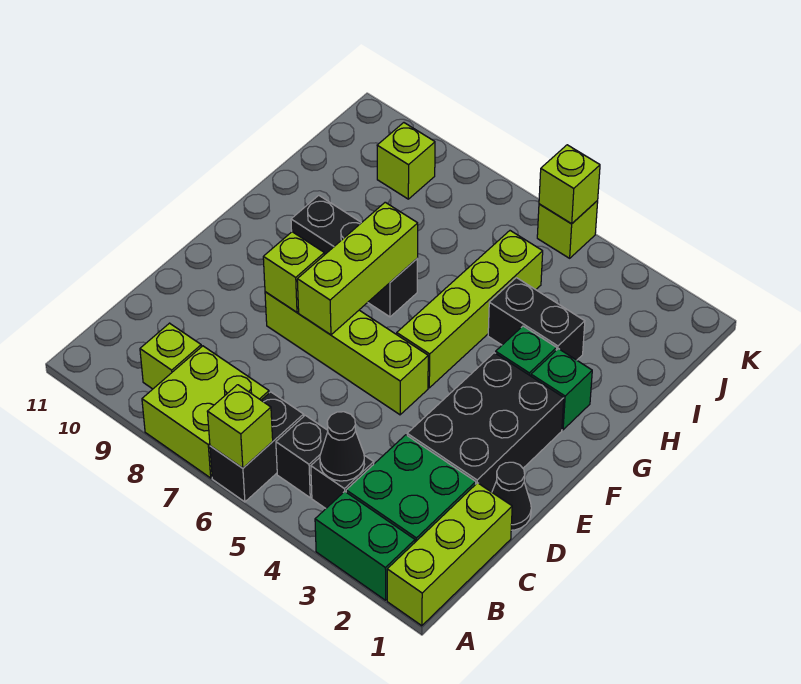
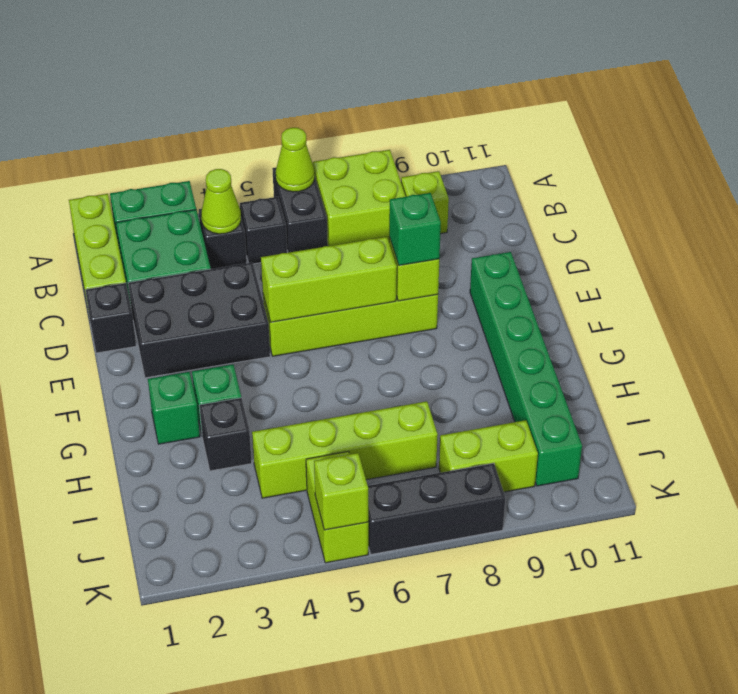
lime 1x1 brick [207,385,273,468] -> lime 1x1 cone [276,128,315,192]
black 1x1 cone [320,412,365,481] -> lime 1x1 cone [201,169,241,234]
black 1x1 cone [492,462,531,530] -> black 1x1 brick [85,283,136,353]
black 2x3 brick [407,353,564,492] -> black 2x3 brick turned to [128,262,270,378]
lime 1x3 brick [297,202,418,335] -> lime 1x3 brick turned to [261,237,397,322]
none -> green 1x1 brick [389,193,441,265]
none -> green 1x6 brick [470,252,582,486]
lime 1x4 brick [397,231,543,388] -> lime 1x4 brick turned to [252,401,438,498]
black 1x3 brick [291,195,418,317] -> black 1x3 brick moved to [368,463,505,554]
black 1x2 brick [488,278,585,360] -> black 1x1 brick [199,398,252,471]
lime 1x1 brick [377,123,435,199] -> lime 1x2 brick [439,420,538,492]
lime 1x1 brick [537,201,598,258] -> lime 1x2 brick [306,452,368,563]

